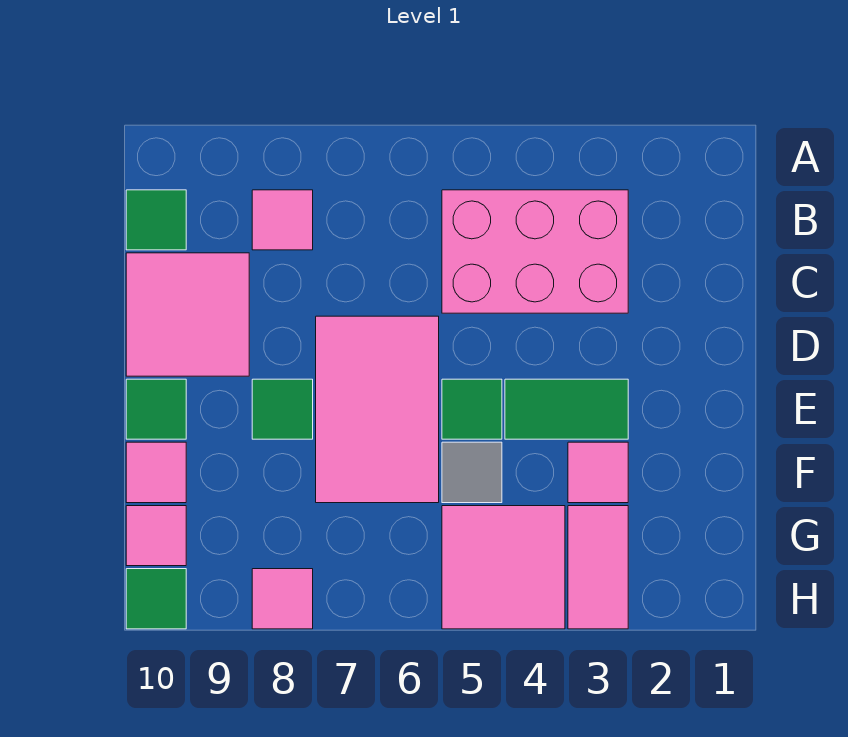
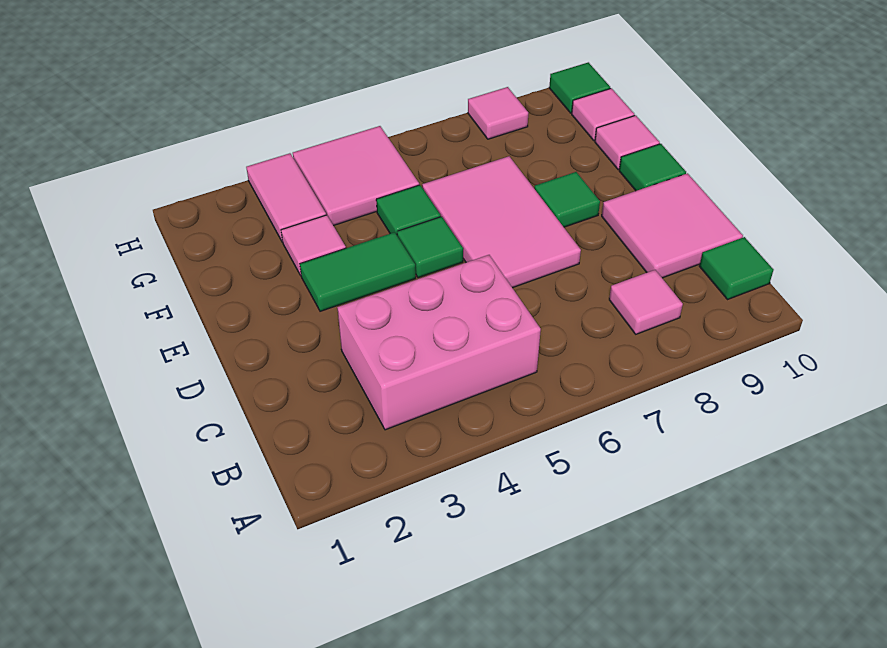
grey 1x1 tile [442,442,502,503] -> green 1x1 tile [376,185,441,235]

